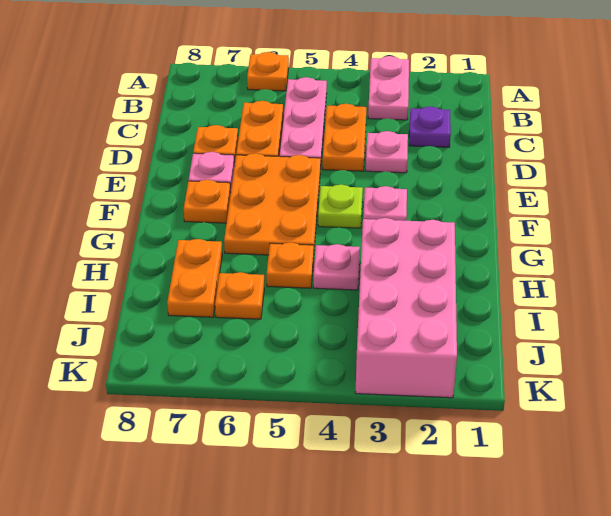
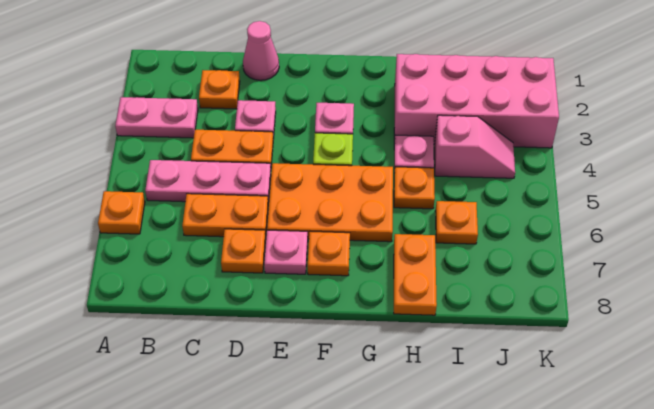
purple 1x1 plate [409,106,451,147] -> orange 1x1 plate [199,70,240,109]
none -> pink 1x1 cone [243,21,279,80]
orange 1x2 plate [167,239,222,317] -> orange 1x2 plate turned to [394,234,437,315]
none -> pink 1x2 slope [434,115,515,178]

